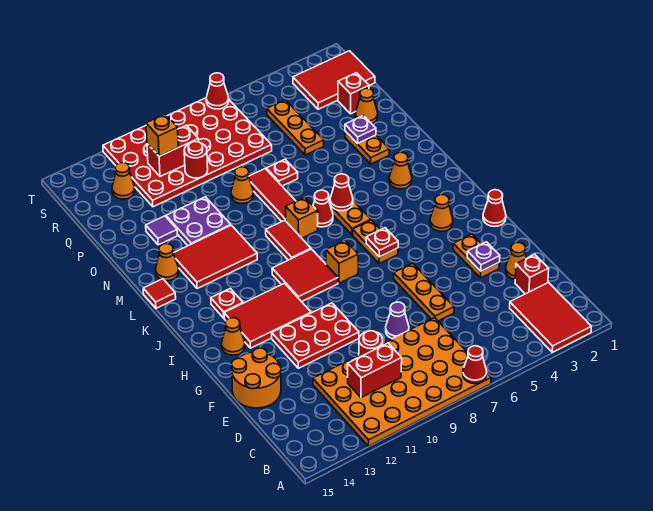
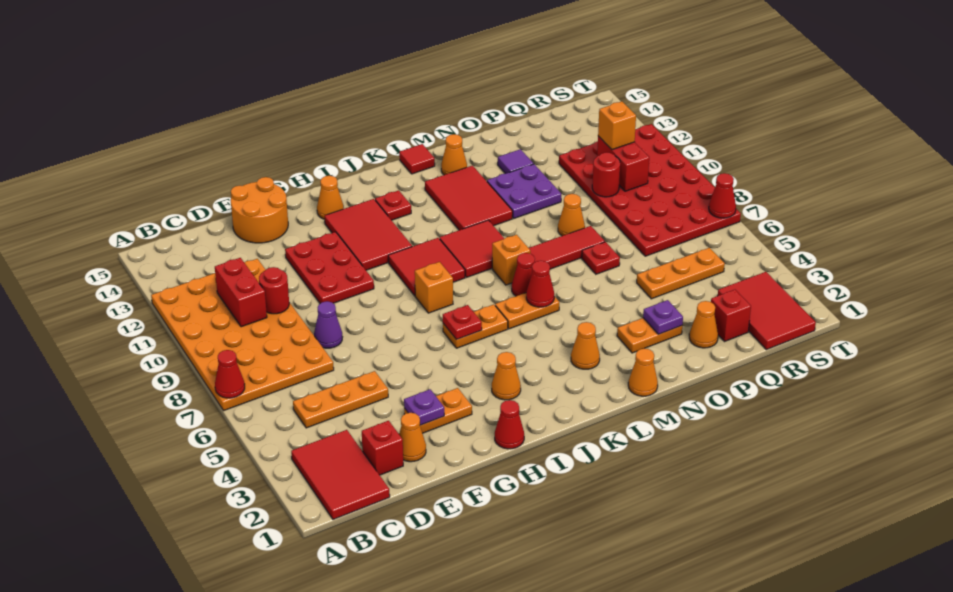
red 2x3 tile [510,283,591,352] -> red 2x3 tile turned to [291,430,390,519]
orange 1x3 plate [394,263,454,321] -> orange 1x3 plate moved to [293,371,388,428]
red 1x2 tile [266,220,311,260] -> red 2x2 tile [439,220,504,277]
orange 1x1 cone [112,163,135,199] -> orange 1x1 cone moved to [628,348,658,396]

